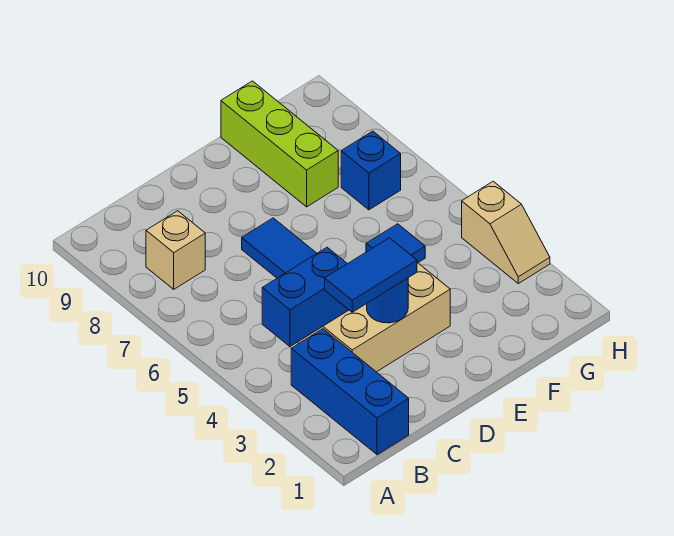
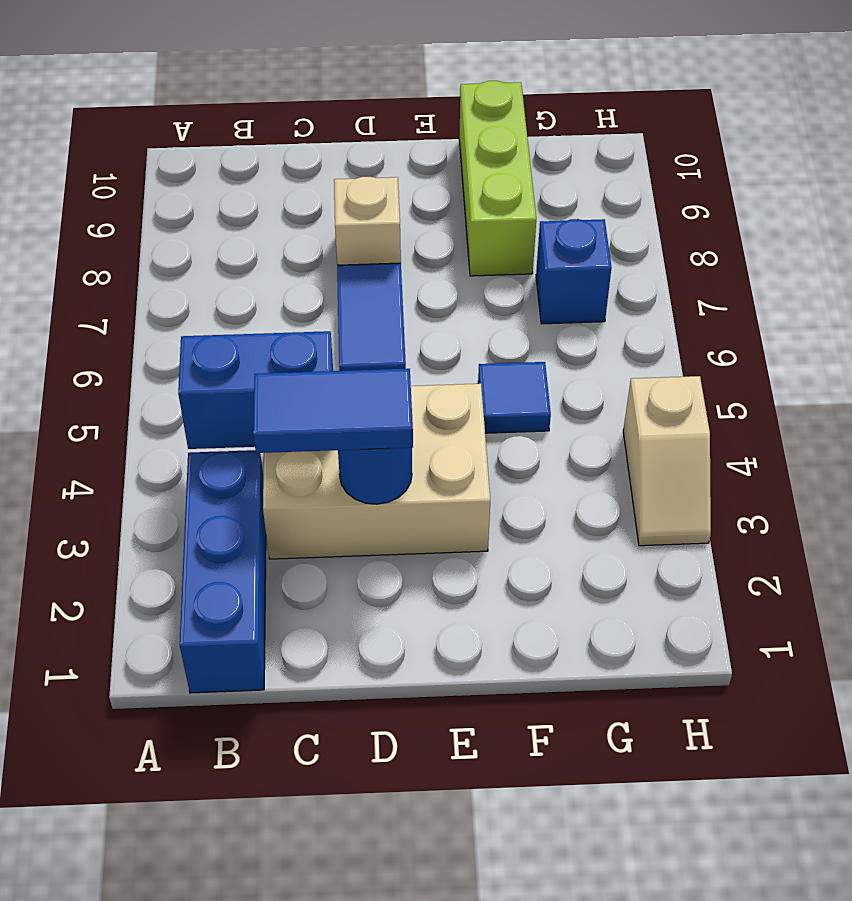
tan 1x1 brick [146,211,205,289] -> tan 1x1 brick moved to [334,177,401,265]

